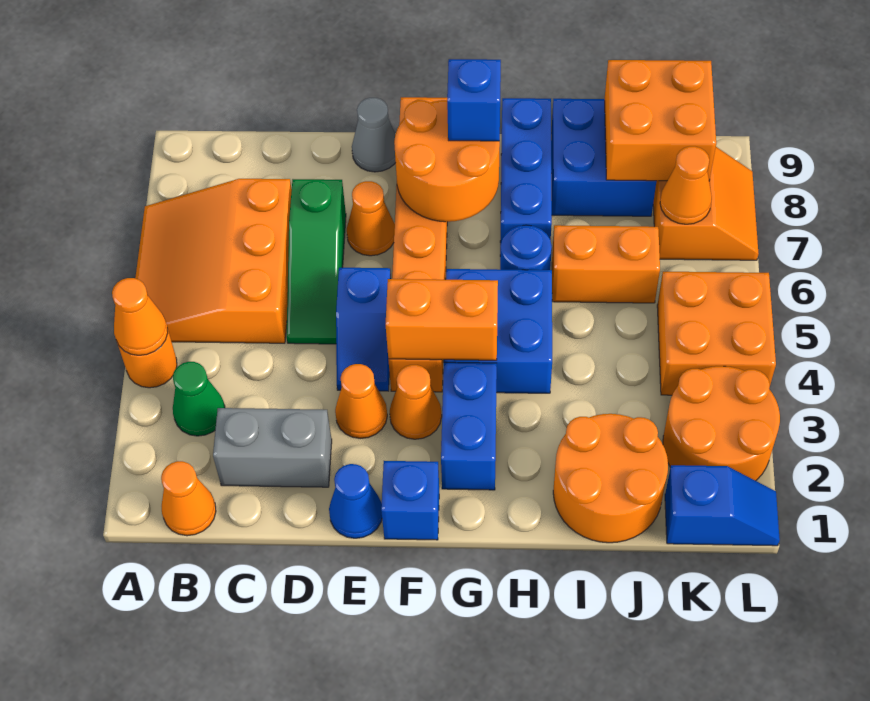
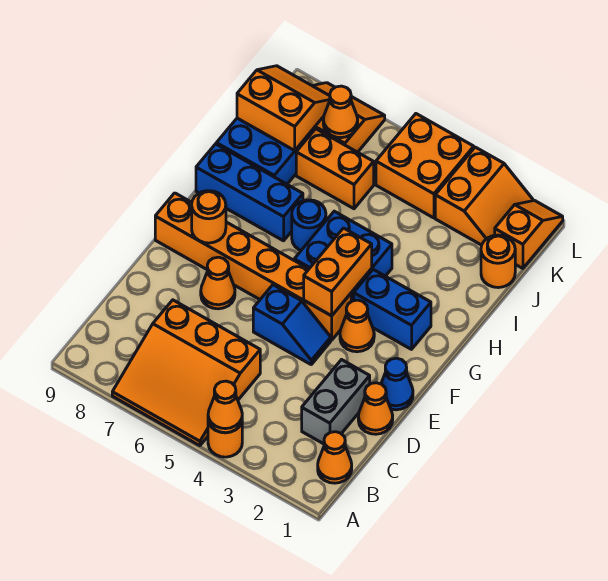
green 1x1 cone [173,362,225,436] -> none
green 1x3 slope [287,179,346,344] -> none
orange 1x1 cone [335,364,387,439] -> orange 1x1 cone moved to [358,383,393,434]
grey 1x1 cone [352,98,396,172] -> none
blue 1x1 brick [381,461,439,540] -> none
orange 2x2 round brick [394,100,500,222] -> orange 1x1 round brick [192,191,226,243]
blue 1x1 brick [447,59,501,141] -> none
orange 2x2 round brick [553,414,668,543] -> orange 1x1 round brick [481,235,515,288]
orange 1x2 brick [552,225,660,303] -> orange 1x2 brick turned to [296,129,374,209]
orange 2x2 brick [605,60,716,181] -> orange 2x2 slope [237,66,330,150]
blue 1x2 slope [665,465,780,546] -> orange 1x2 slope [495,200,563,268]
orange 2x2 round brick [663,366,780,481] -> orange 2x2 slope [435,147,533,245]

